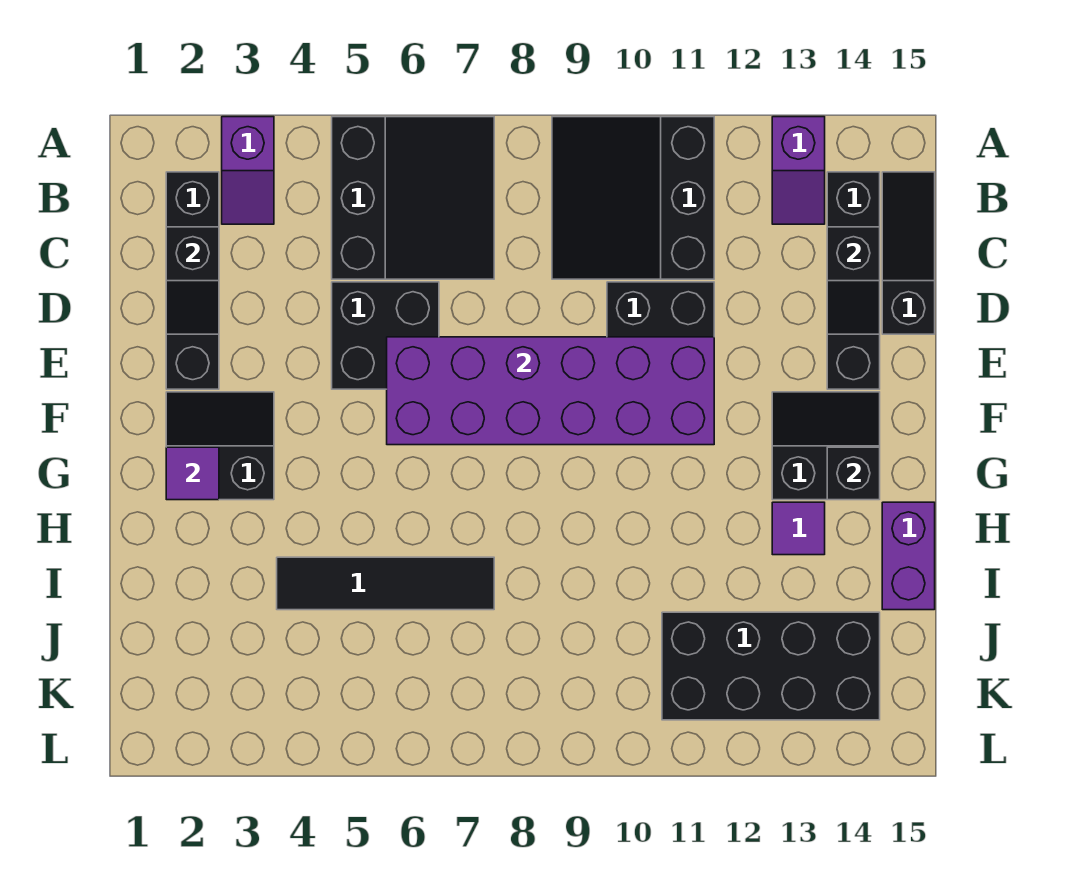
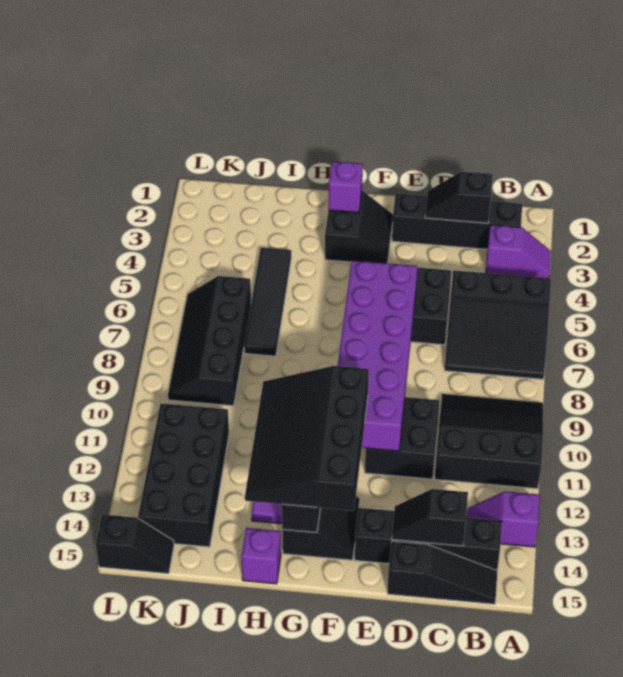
purple 1x2 slope [222,117,274,224] -> purple 1x2 slope turned to [486,225,551,278]
none -> black 3x4 slope [245,366,369,511]
purple 1x1 tile [166,447,219,500] -> purple 1x1 brick [329,161,363,213]
purple 1x2 brick [882,502,935,610] -> purple 1x1 brick [241,528,281,584]
none -> black 2x4 slope [168,276,251,406]
none -> black 1x2 slope [96,514,174,574]

